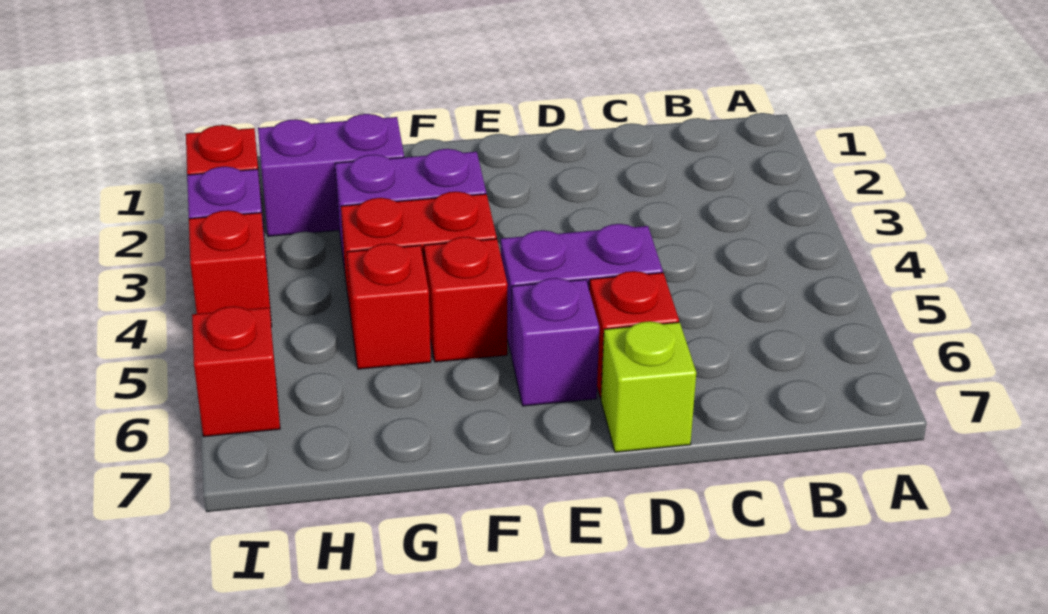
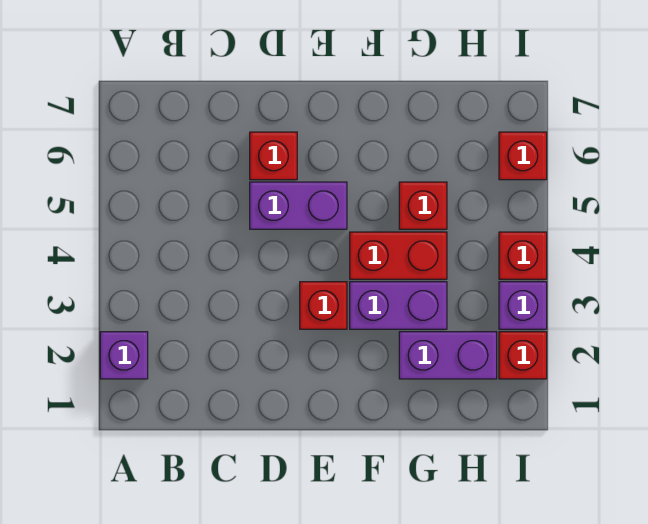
lime 1x1 brick [601,321,696,452] -> none
purple 1x1 brick [512,278,599,406] -> purple 1x1 brick moved to [100,332,148,379]
red 1x1 brick [424,237,508,362] -> red 1x1 brick moved to [300,282,347,329]

